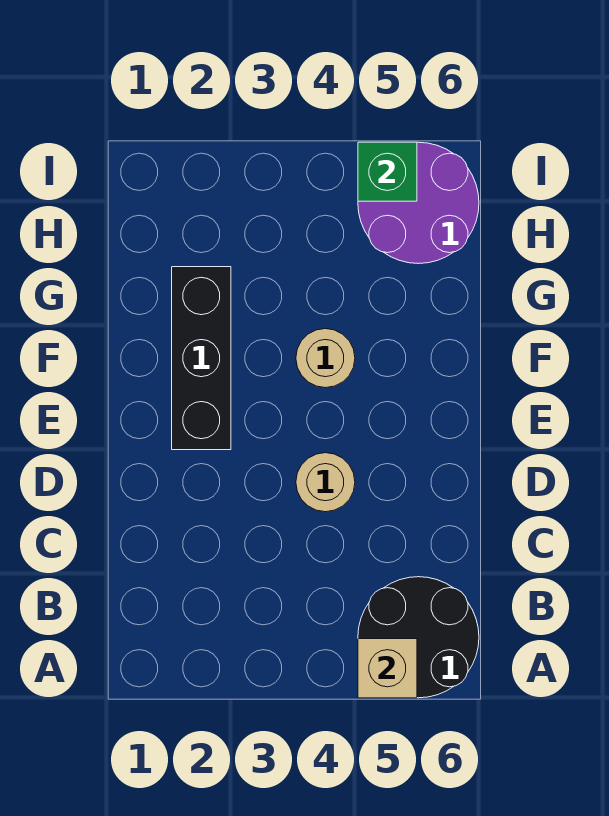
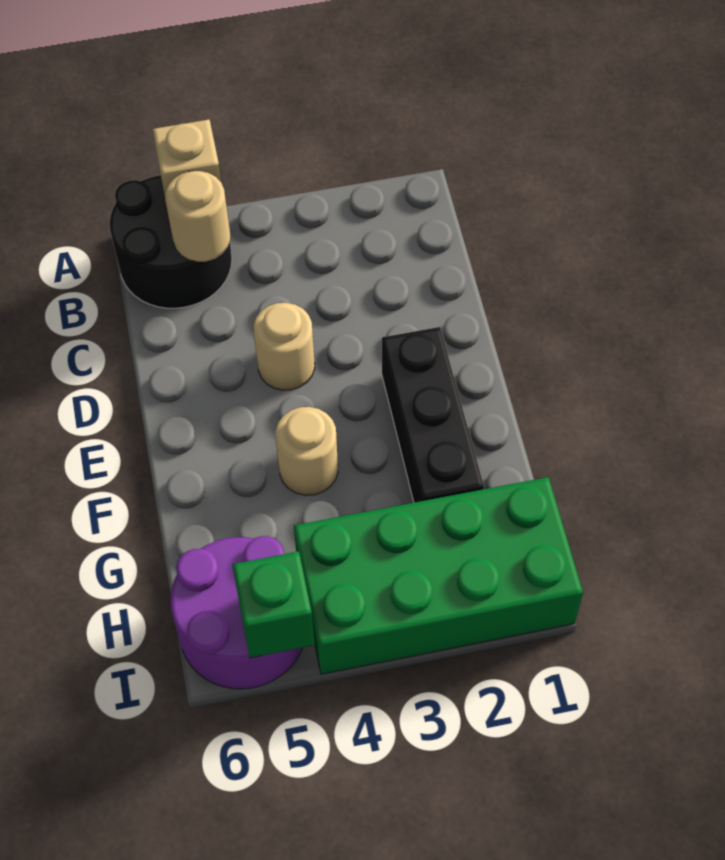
none -> tan 1x1 round brick [165,171,230,262]
none -> green 2x4 brick [294,477,583,674]

